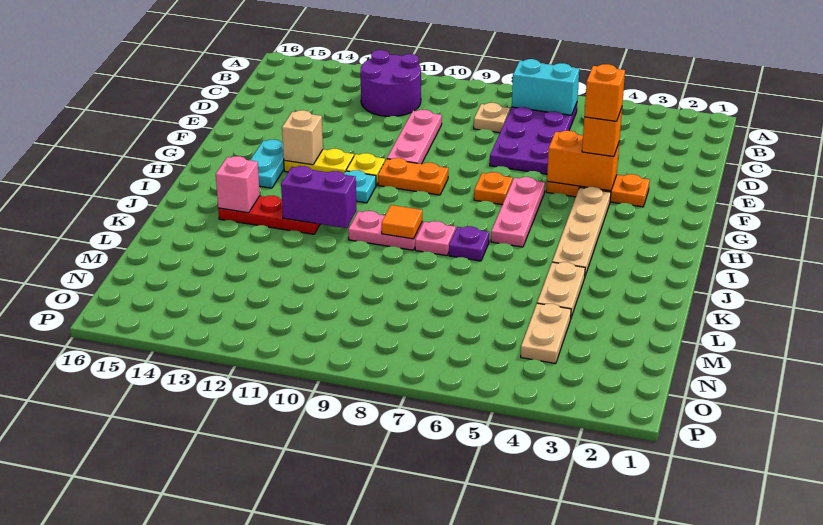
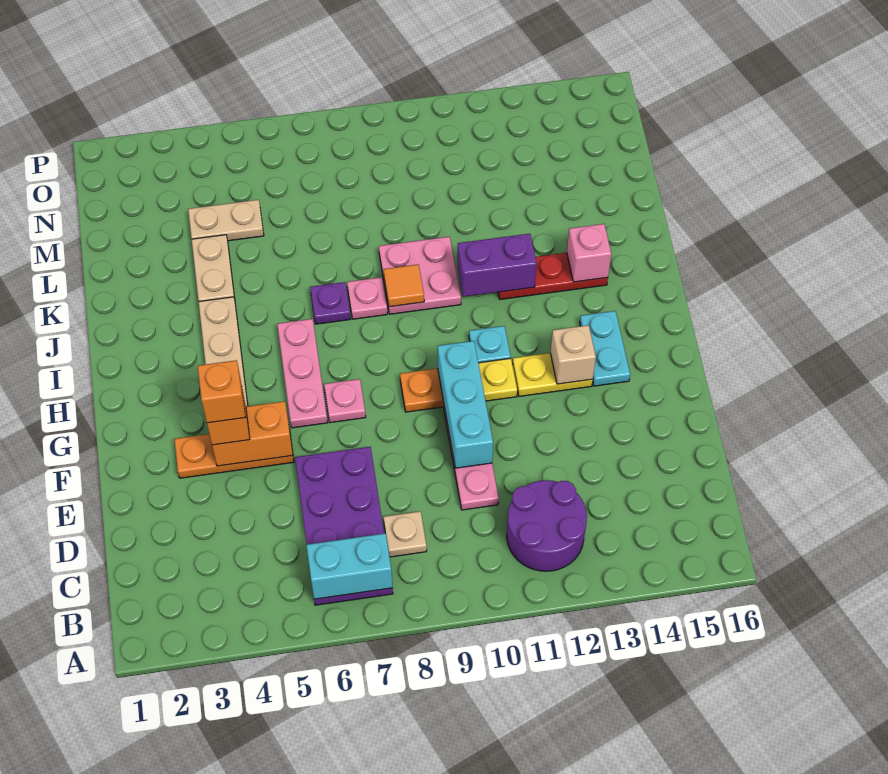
none -> cyan 1x3 brick [438,341,493,468]
orange 1x1 plate [474,172,512,205] -> pink 1x1 plate [324,379,366,423]
pink 1x2 plate [348,211,422,250] -> pink 2x2 plate [379,237,461,314]
tan 1x2 plate [521,303,571,364] -> tan 1x2 plate turned to [188,200,264,241]

